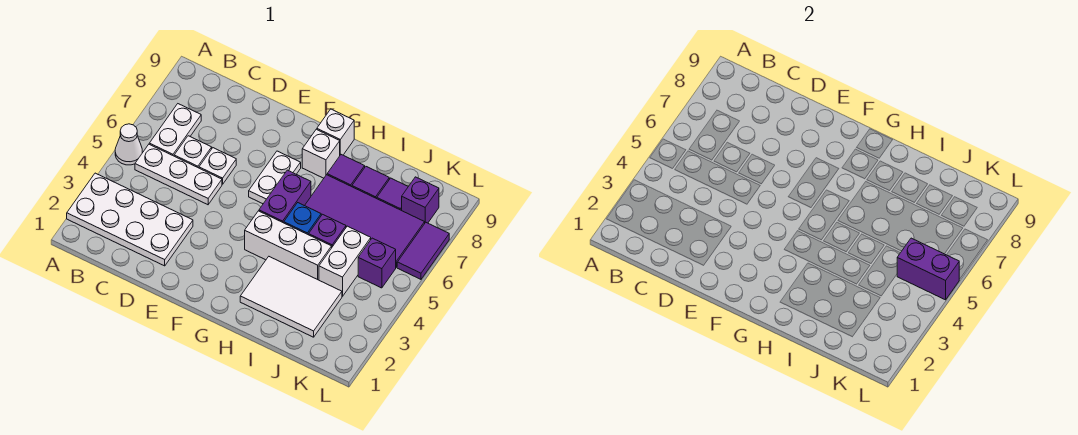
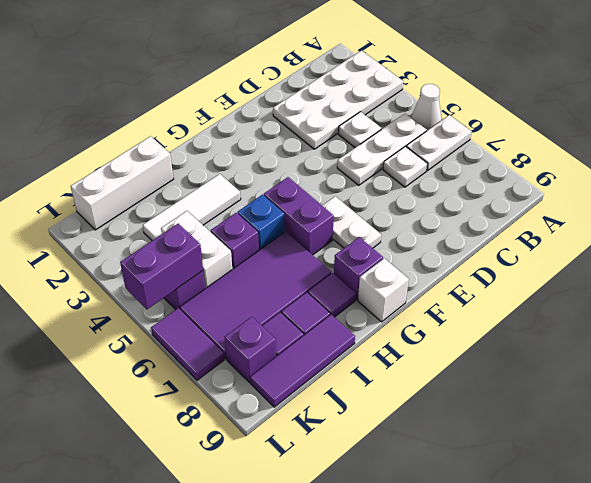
white 1x2 plate [149,104,201,156] -> white 1x2 plate turned to [406,115,472,171]
white 1x1 plate [199,148,236,184] -> white 1x1 plate moved to [338,112,382,148]
white 1x3 brick [245,211,332,280] -> white 1x3 brick moved to [71,136,174,230]
white 1x1 brick [302,129,340,178] -> purple 1x1 brick [334,237,383,300]
white 2x3 tile [240,257,342,337] -> white 1x3 tile [143,174,241,241]
none -> purple 1x3 tile [250,315,355,407]

